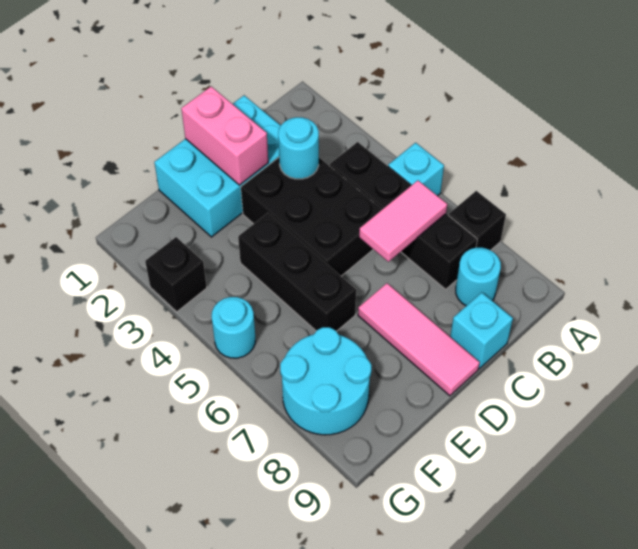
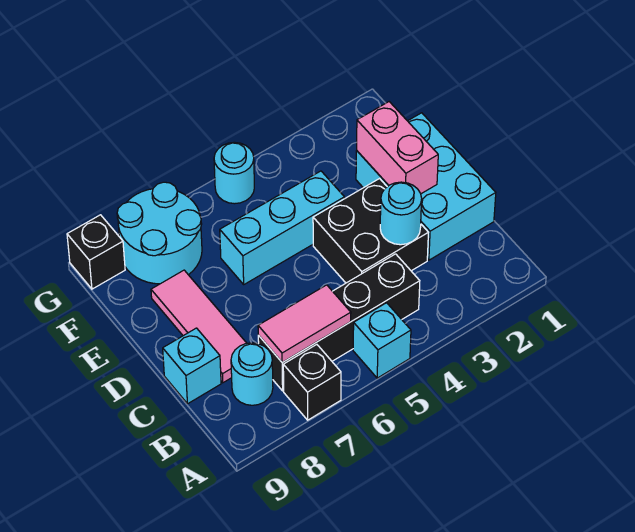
pink 1x2 tile [359,181,447,262] -> pink 1x2 tile turned to [258,285,351,362]
black 2x3 brick [241,158,382,276] -> black 2x2 brick [313,179,428,283]
pink 1x2 brick [181,86,268,185] -> pink 1x2 brick turned to [357,102,438,194]
pink 1x3 tile [358,283,480,396] -> pink 1x3 tile turned to [151,270,247,383]
black 1x3 brick [238,213,356,331] -> cyan 1x3 brick [220,171,344,284]
black 1x1 brick [145,237,207,312] -> black 1x1 brick moved to [67,215,125,289]

